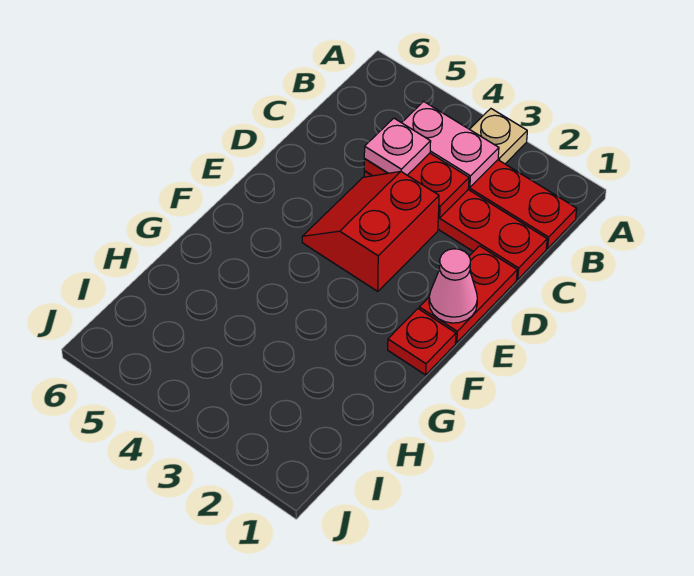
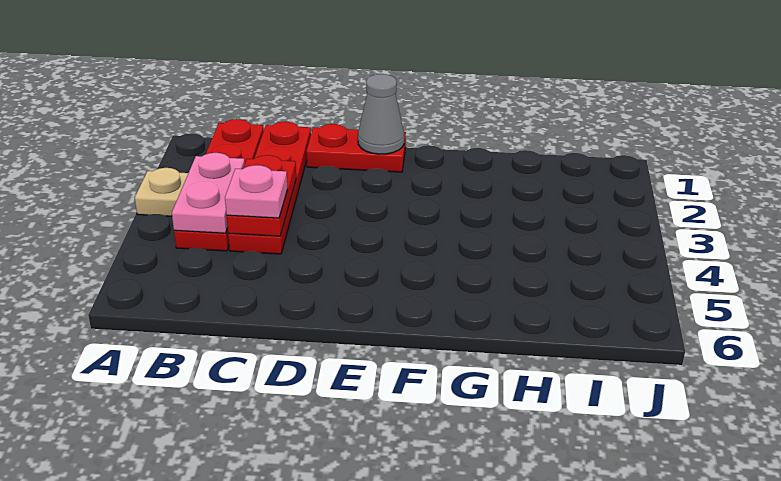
red 2x2 slope [302,171,439,291] -> none
pink 1x1 cone [429,249,477,323] -> grey 1x1 cone [358,74,404,154]
red 1x1 plate [388,309,456,375] -> none

